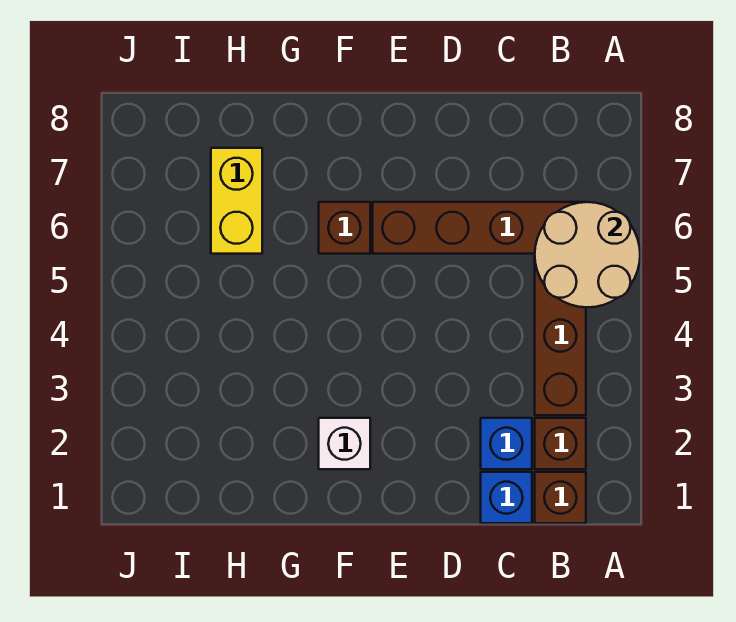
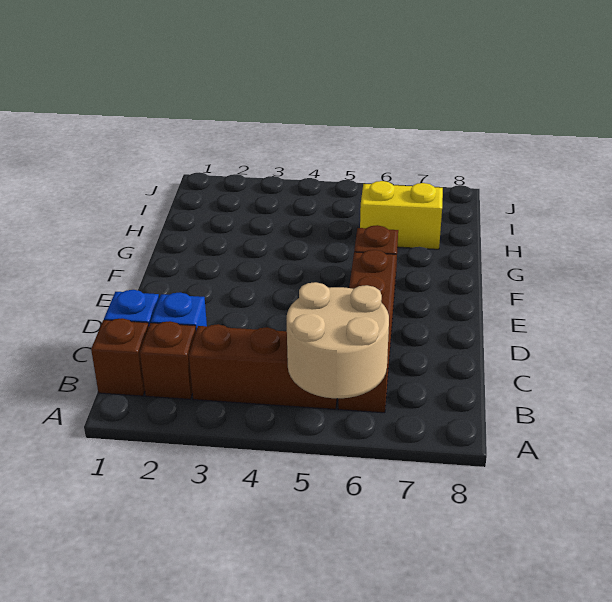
white 1x1 brick [319,418,370,469] -> none

